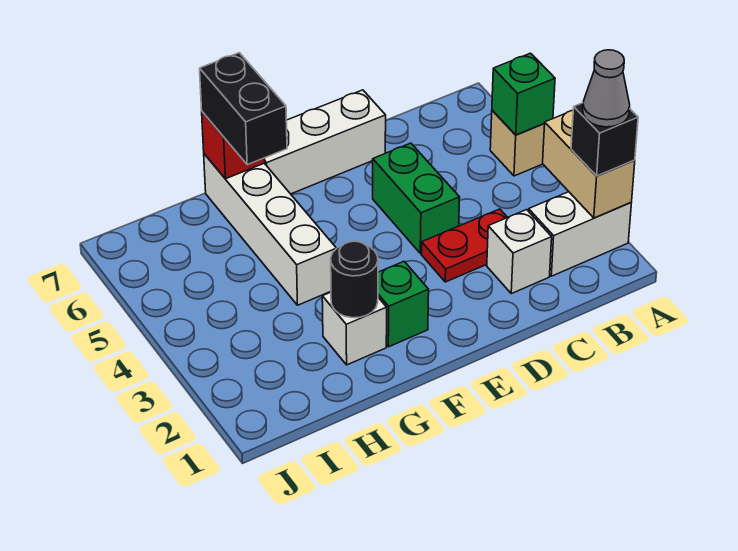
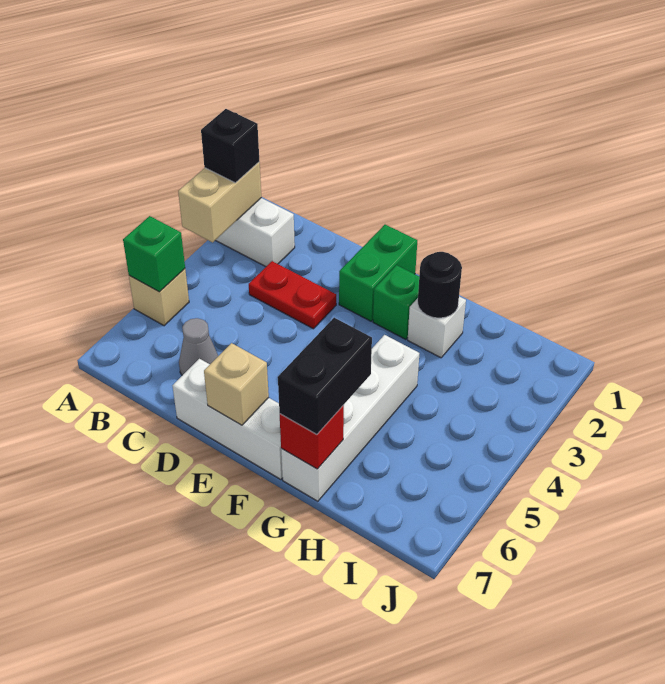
grey 1x1 cone [583,50,630,127] -> grey 1x1 cone moved to [179,318,218,375]
white 1x1 brick [487,210,552,294] -> none
green 1x2 brick [373,143,460,253] -> green 1x2 brick moved to [339,225,417,321]
none -> tan 1x1 brick [204,343,269,425]

